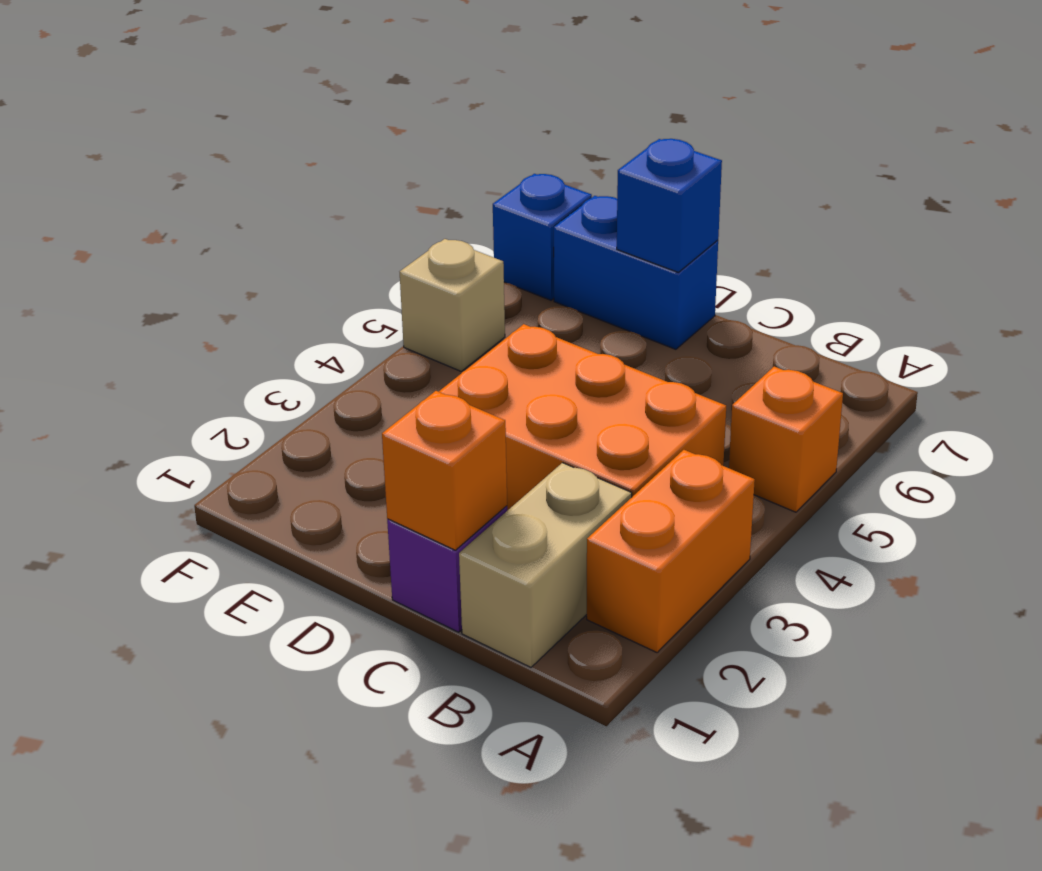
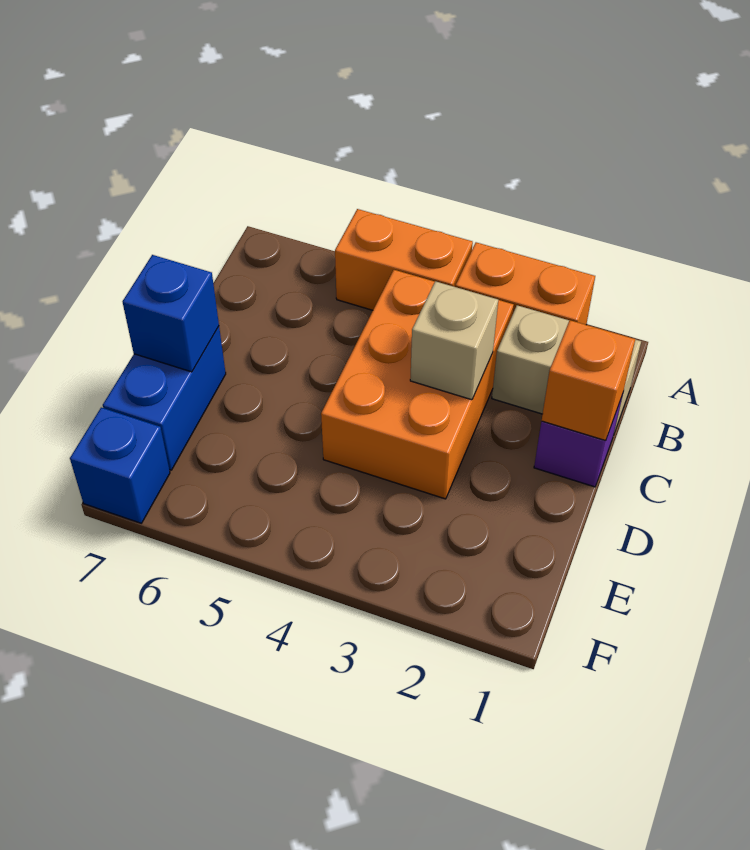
orange 1x1 brick [729,367,843,512] -> orange 1x2 brick [335,209,473,310]
tan 1x1 brick [400,239,505,371] -> tan 1x1 brick moved to [410,281,498,400]

